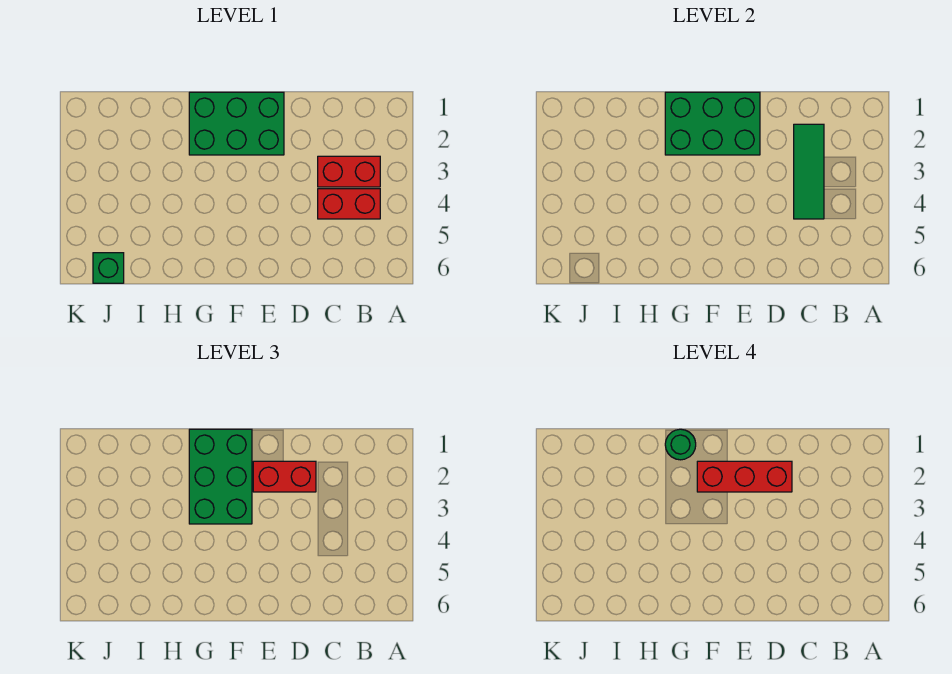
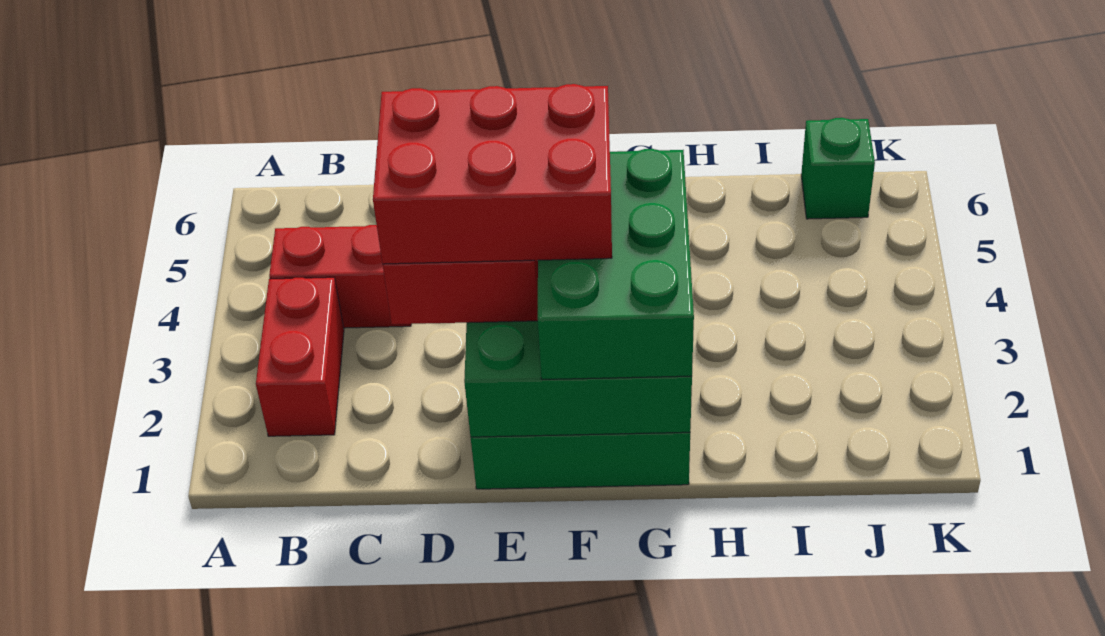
red 1x2 brick [318,156,380,187] -> red 1x2 brick turned to [256,277,344,436]
green 1x3 tile [794,124,824,219] -> none
red 1x3 brick [697,461,792,492] -> red 2x3 brick [373,84,612,264]
green 1x1 round brick [665,429,696,460] -> none

